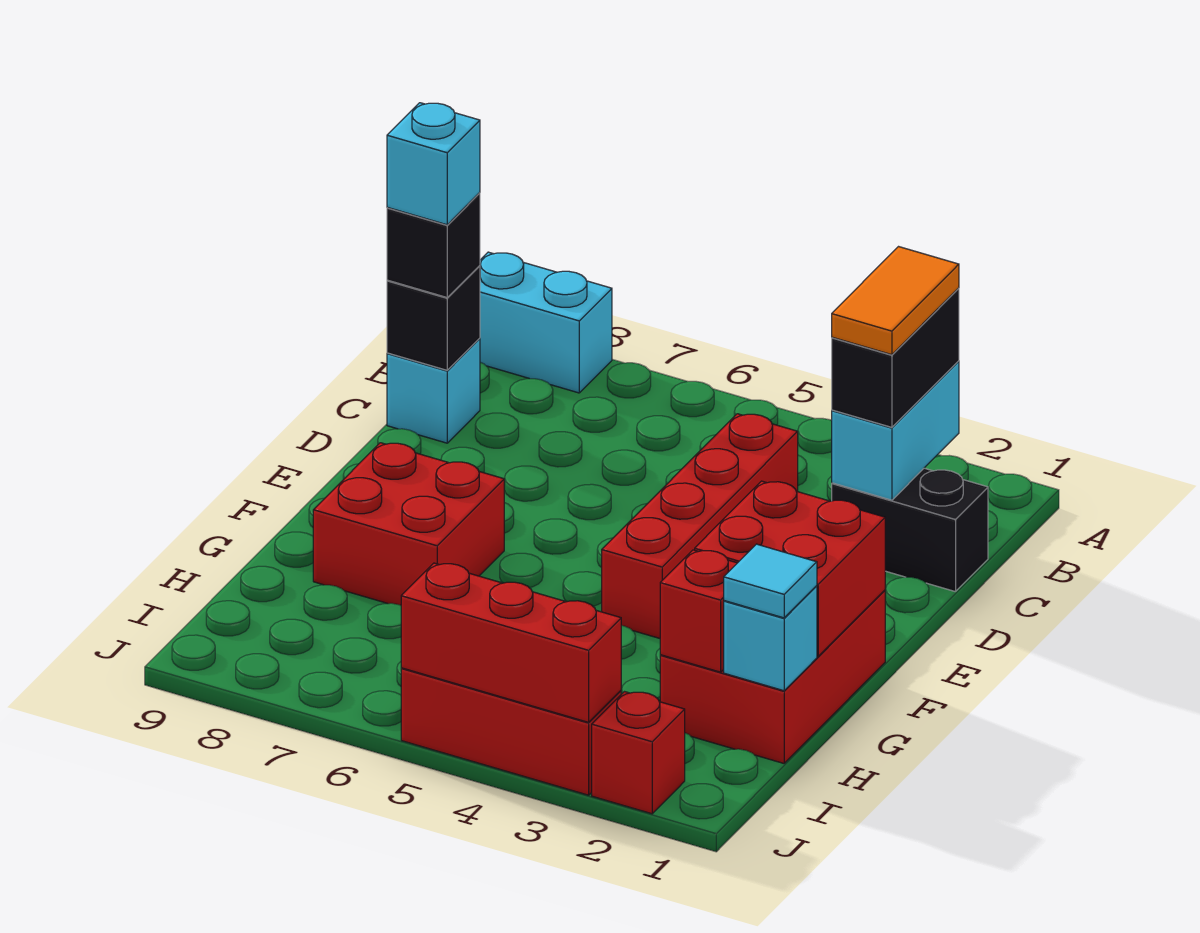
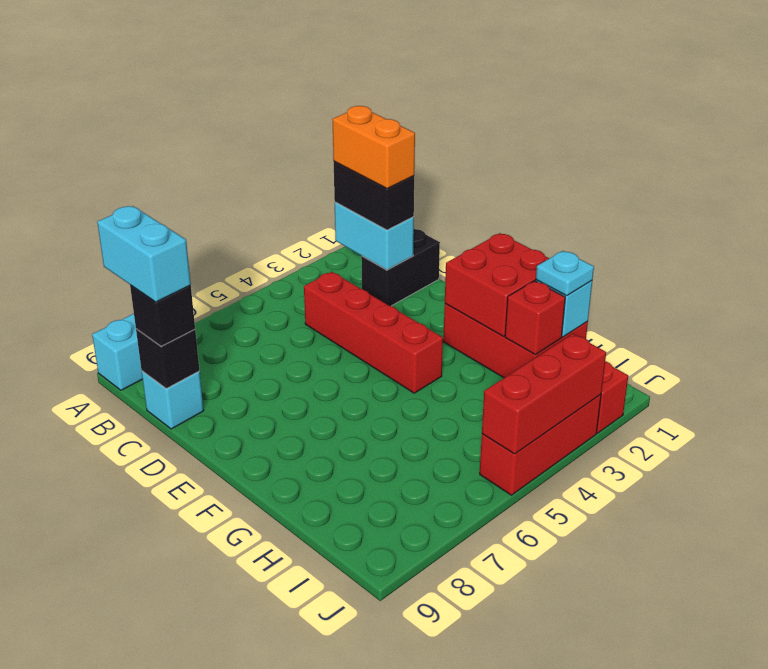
orange 1x2 tile [832,247,959,355] -> orange 1x2 brick [332,106,415,189]
cyan 1x1 brick [387,103,480,225] -> cyan 1x2 brick [97,206,191,302]
red 2x2 brick [313,443,504,605] -> none
cyan 1x1 tile [724,544,817,618] -> cyan 1x1 plate [536,251,594,296]

